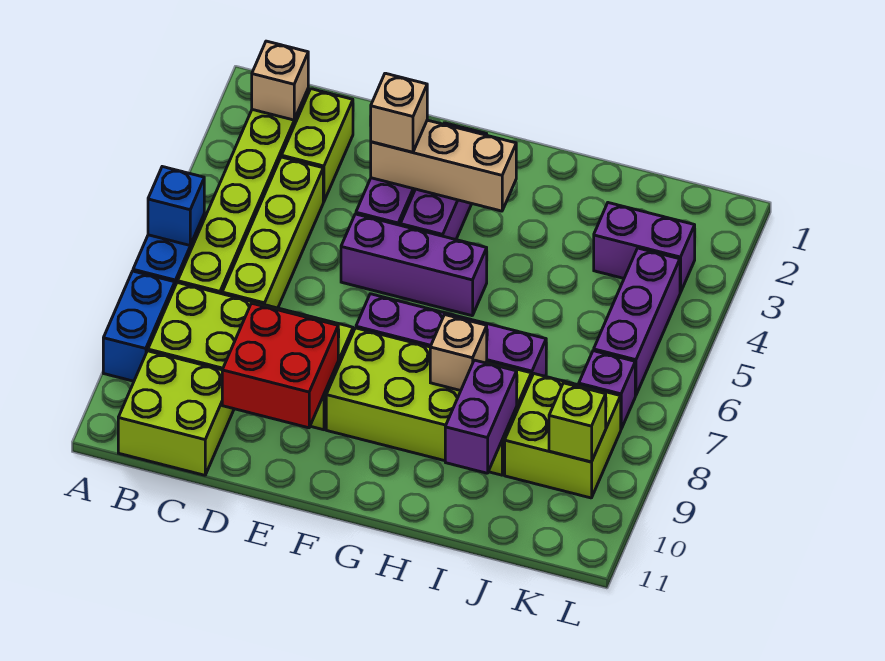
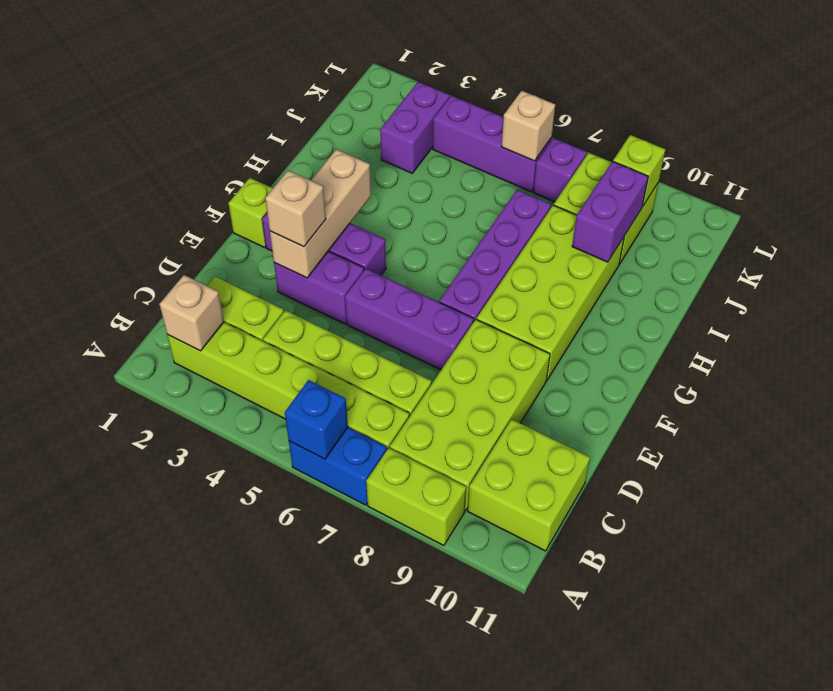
blue 1x2 brick [103,271,175,381] -> lime 1x2 brick [366,448,466,546]
red 2x2 brick [222,303,338,428] -> none
purple 1x3 brick [341,214,487,316] -> purple 1x3 brick turned to [345,269,474,370]
none -> lime 1x1 brick [228,178,273,247]
tan 1x1 brick [430,315,487,391] -> tan 1x1 brick moved to [502,91,555,161]
purple 1x2 brick [445,360,517,473] -> purple 1x2 brick turned to [572,161,648,262]

